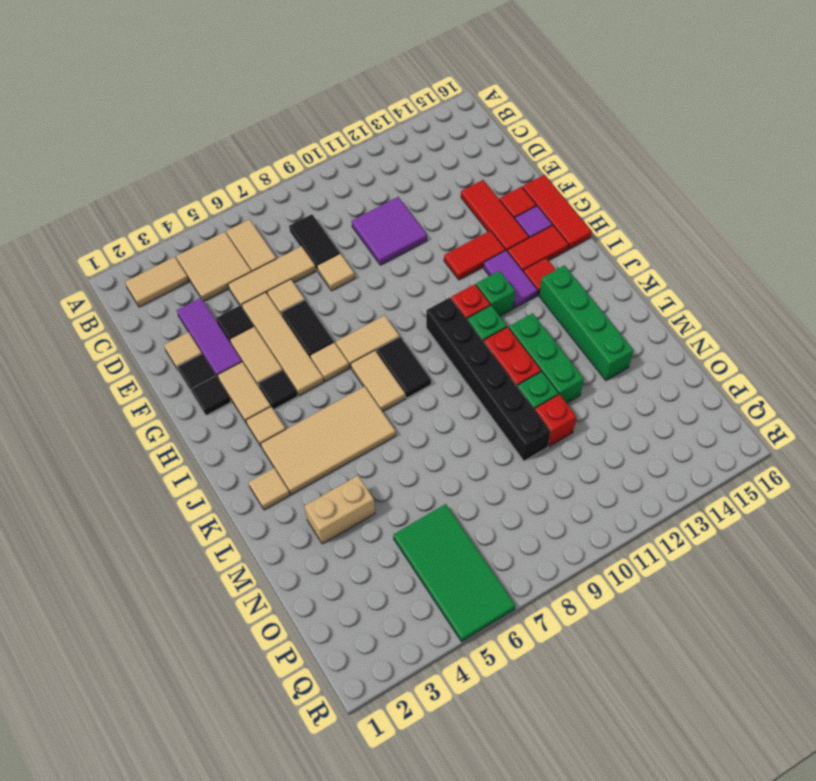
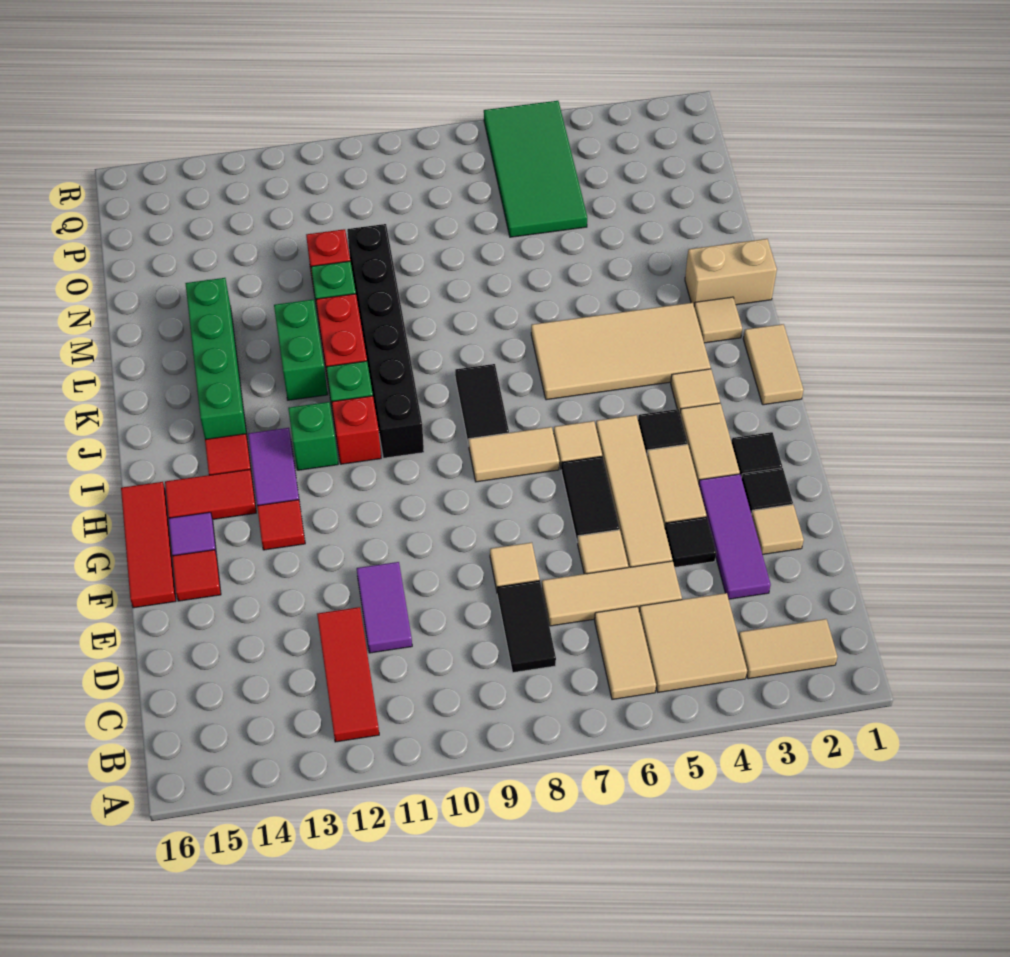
purple 2x2 tile [352,197,427,265] -> purple 1x2 tile [357,562,412,653]
red 1x3 tile [461,180,529,250] -> red 1x3 tile moved to [317,607,379,742]
red 1x2 tile [444,231,506,280] -> red 1x1 tile [257,500,305,550]
tan 1x2 tile [351,350,406,412] -> tan 1x2 tile moved to [743,324,803,405]
green 1x3 brick [509,313,584,403] -> green 1x2 brick [274,299,328,400]
tan 1x2 brick [304,476,375,544] -> tan 1x2 brick moved to [685,239,777,305]

